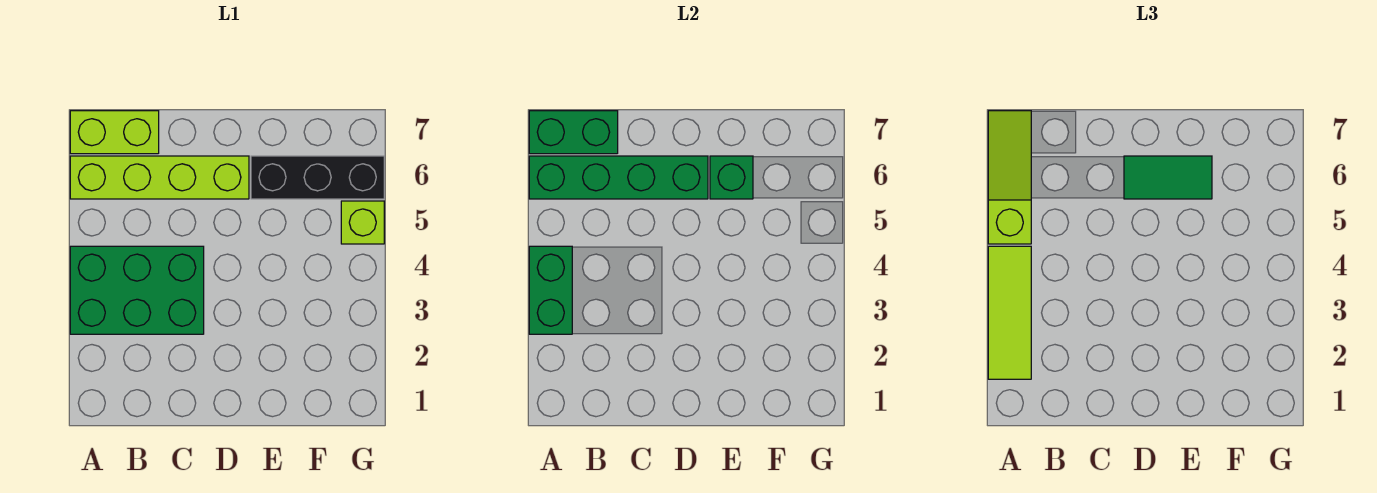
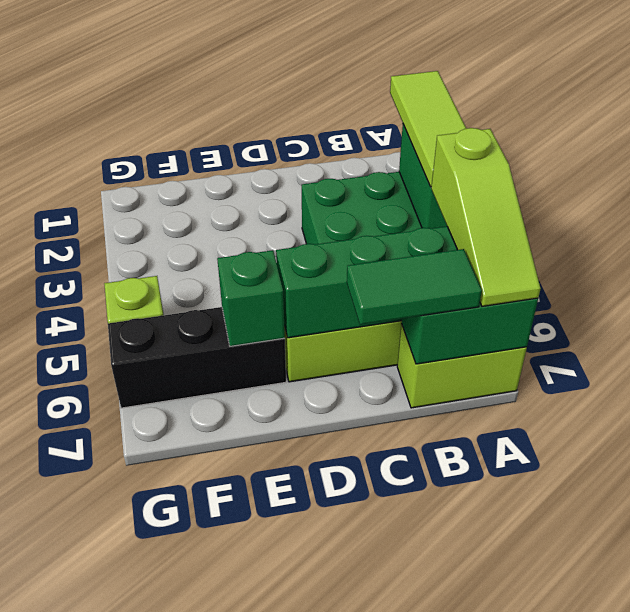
green 1x2 tile [1124,156,1212,199] -> green 1x2 tile moved to [347,249,482,325]

